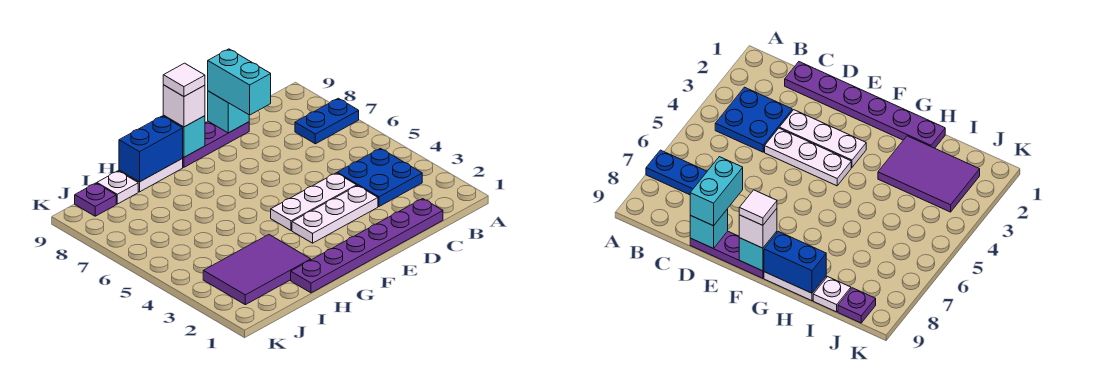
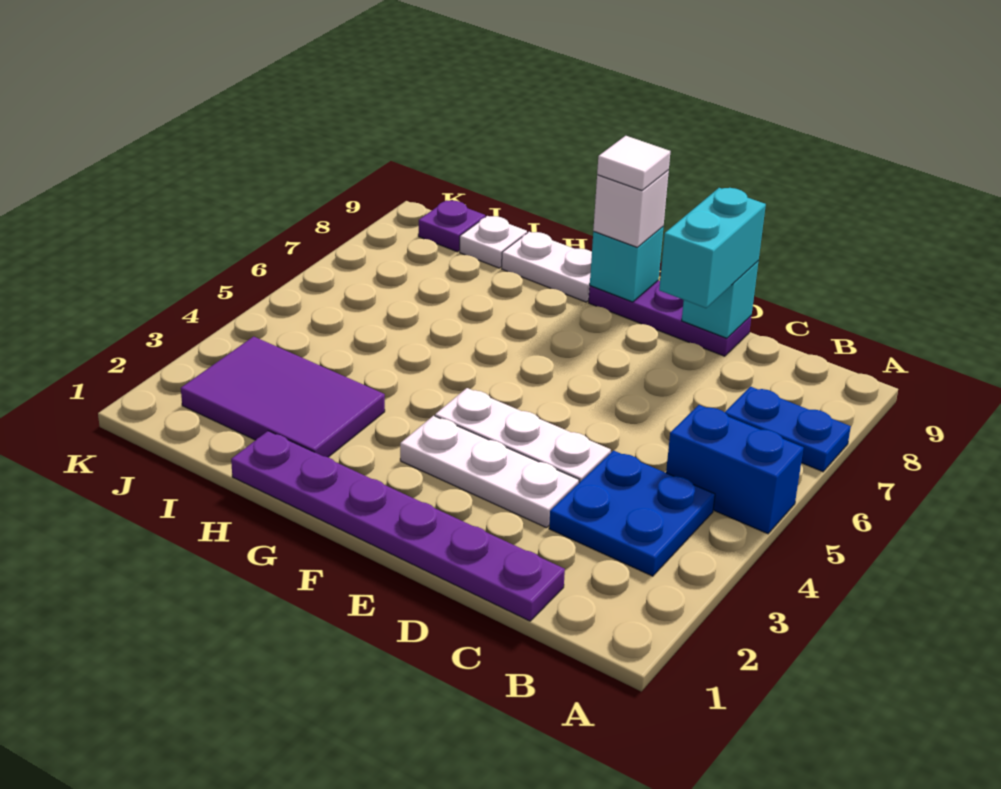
blue 1x2 brick [119,116,183,182] -> blue 1x2 brick moved to [666,405,803,534]

